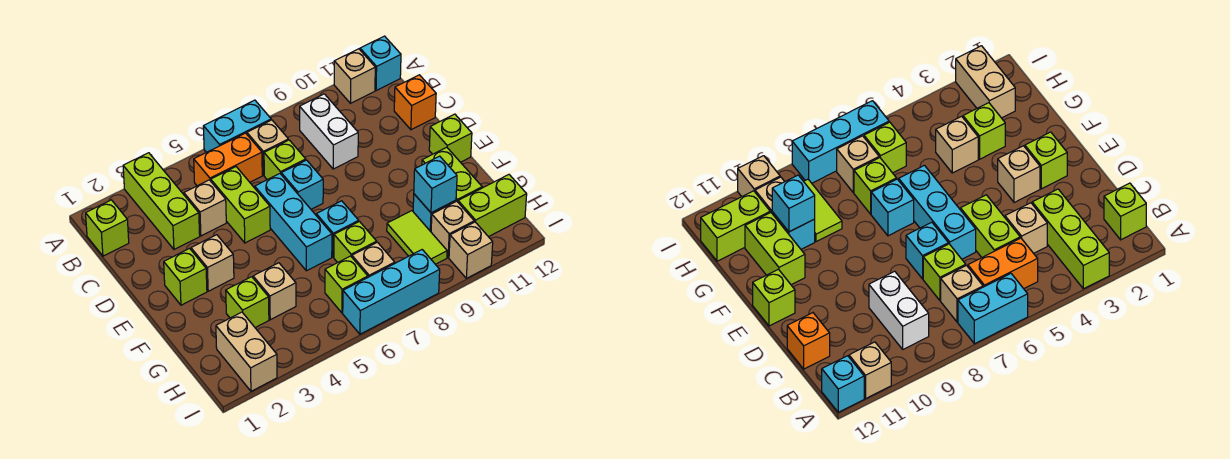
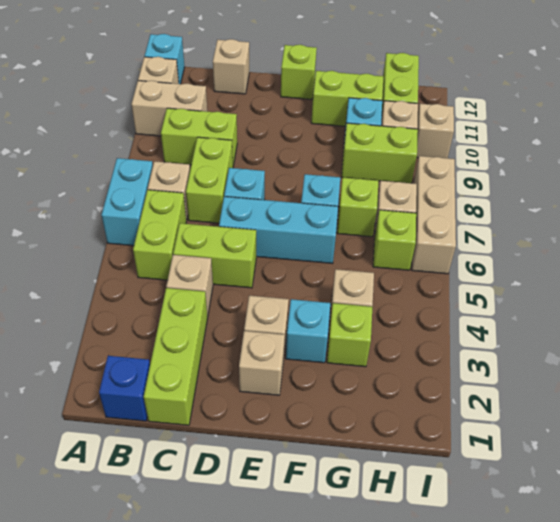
lime 1x3 brick [123,153,200,249] -> lime 1x3 brick turned to [144,288,207,425]
lime 1x1 brick [86,200,129,256] -> blue 1x1 brick [99,356,150,421]
orange 1x2 brick [194,133,262,186] -> lime 1x2 brick [133,190,186,280]
white 1x2 brick [300,94,358,169] -> lime 1x2 brick [161,108,237,166]
lime 1x1 brick [264,140,306,180] -> lime 1x2 brick [186,137,233,223]
orange 1x1 brick [394,75,436,130] -> tan 1x1 brick [213,39,249,94]
lime 1x1 brick [164,249,207,305] -> tan 1x1 brick [239,331,285,395]
lime 1x2 tile [387,211,447,264] -> lime 1x2 brick [342,123,418,183]
cyan 1x1 brick [414,156,457,213] -> cyan 1x1 brick moved to [286,299,330,363]
tan 1x2 brick [216,312,277,391] -> tan 1x2 brick moved to [131,81,207,136]
cyan 1x3 brick [343,250,440,334] -> tan 1x3 brick [412,156,456,274]

